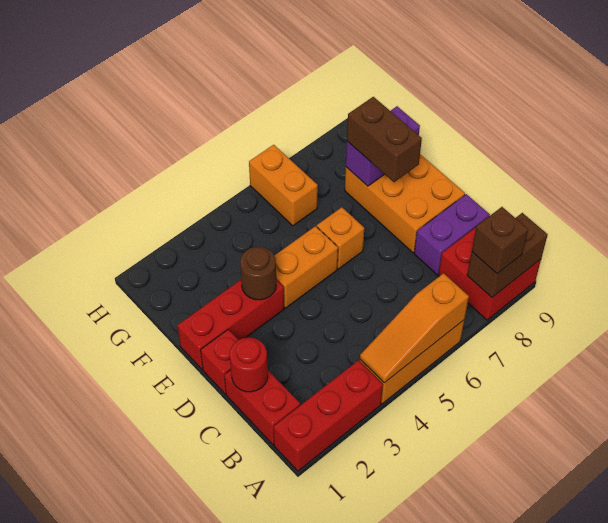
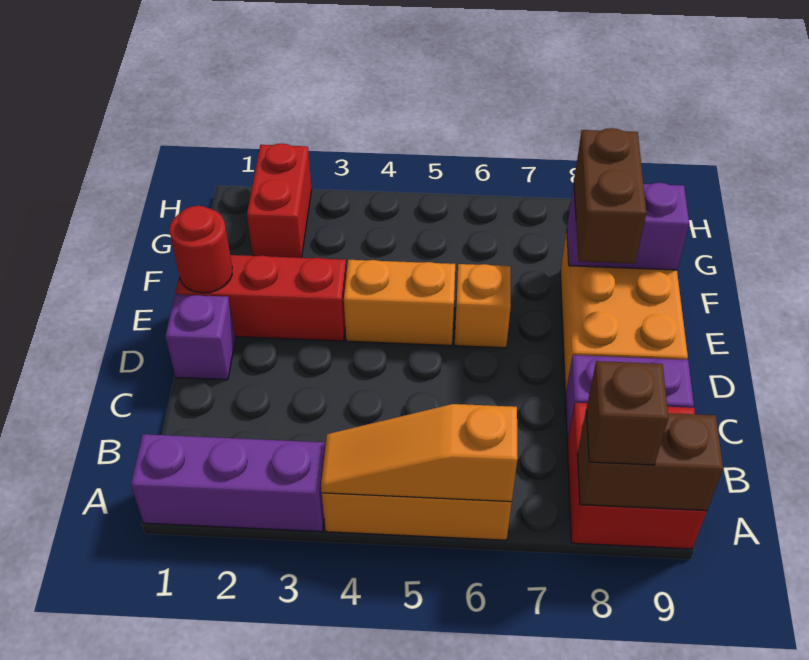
red 1x3 brick [274,360,383,471] -> purple 1x3 brick [131,434,325,532]
red 1x2 brick [224,370,300,445] -> red 1x2 brick moved to [247,143,312,258]
red 1x1 round brick [230,338,268,392] -> red 1x1 round brick moved to [170,206,232,293]
red 1x1 brick [201,330,238,394] -> purple 1x1 brick [165,294,236,380]
brown 1x1 round brick [240,247,276,300] -> none
orange 1x2 brick [249,145,318,226] -> none

